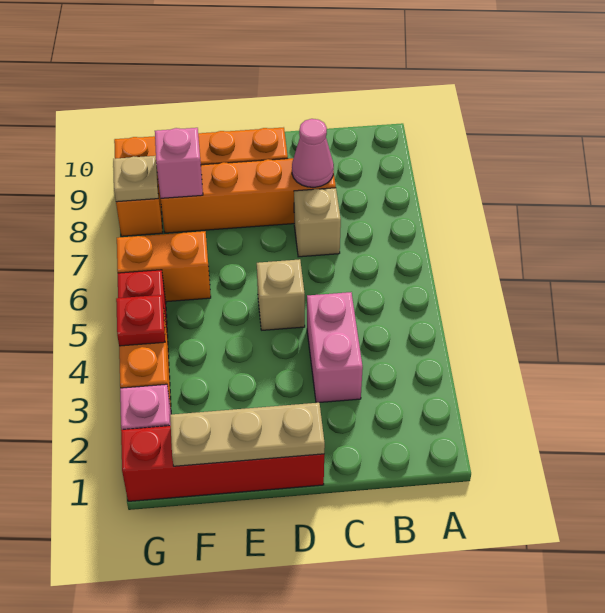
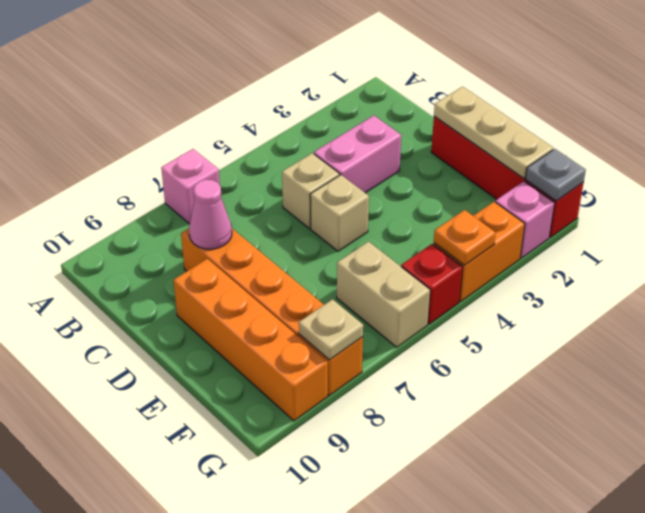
tan 1x1 brick [294,188,341,257] -> tan 1x1 brick moved to [282,153,340,229]
orange 1x2 brick [117,231,211,302] -> tan 1x2 brick [337,242,430,347]
pink 1x1 brick [155,128,203,198] -> pink 1x1 brick moved to [161,149,220,224]
none -> grey 1x1 plate [526,149,586,201]
red 1x1 plate [116,295,165,346] -> orange 1x1 plate [434,210,496,265]

